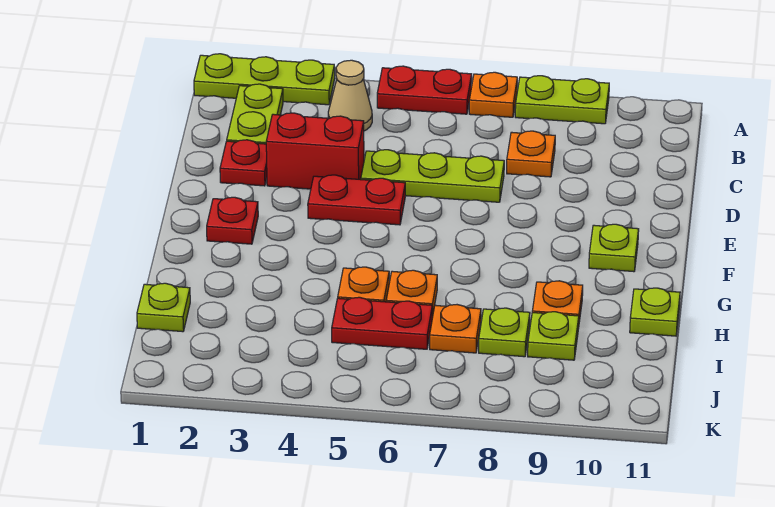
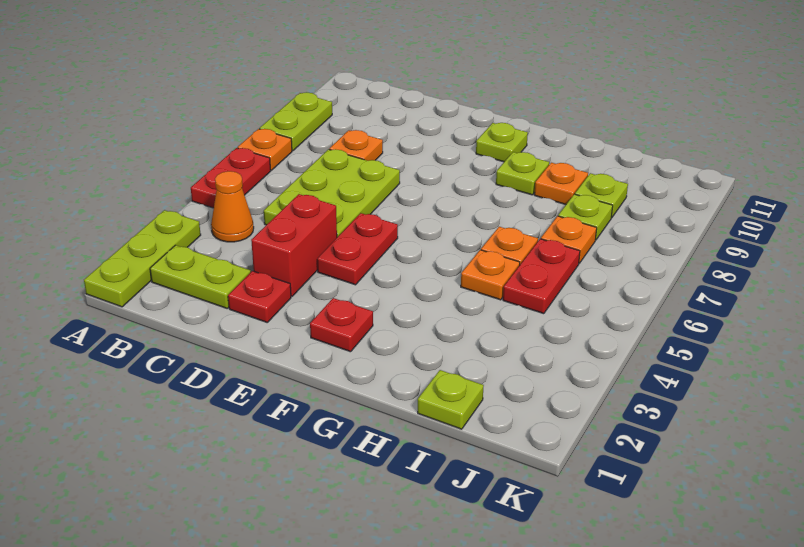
tan 1x1 cone [328,60,372,131] -> orange 1x1 cone [211,171,254,242]
lime 1x3 plate [361,150,504,202] -> lime 2x3 plate [264,149,400,237]
lime 1x1 plate [630,288,680,336] -> lime 1x1 plate moved to [496,152,549,195]

